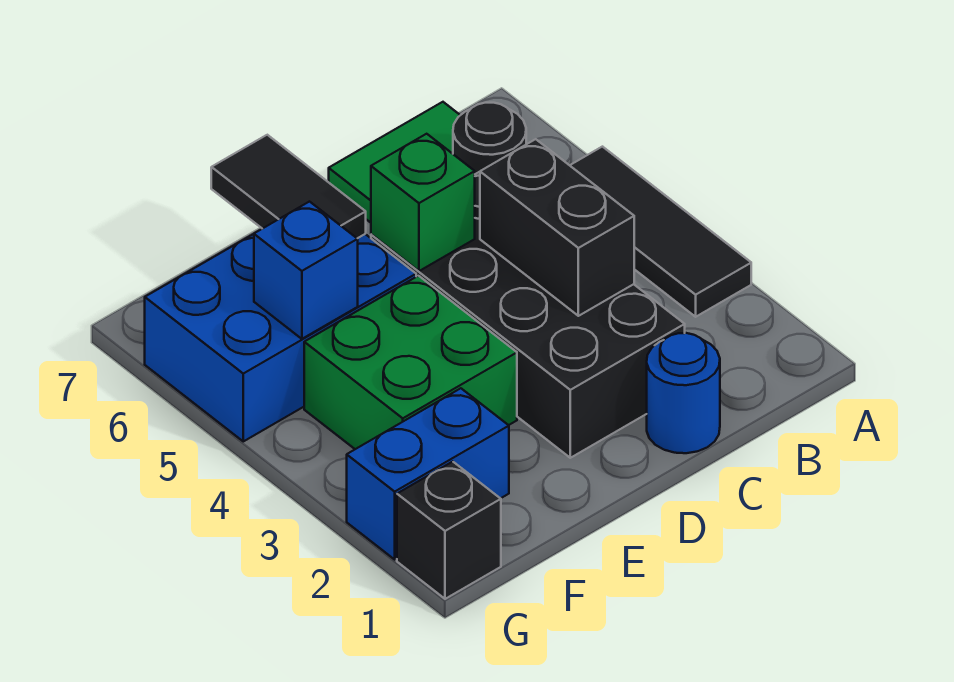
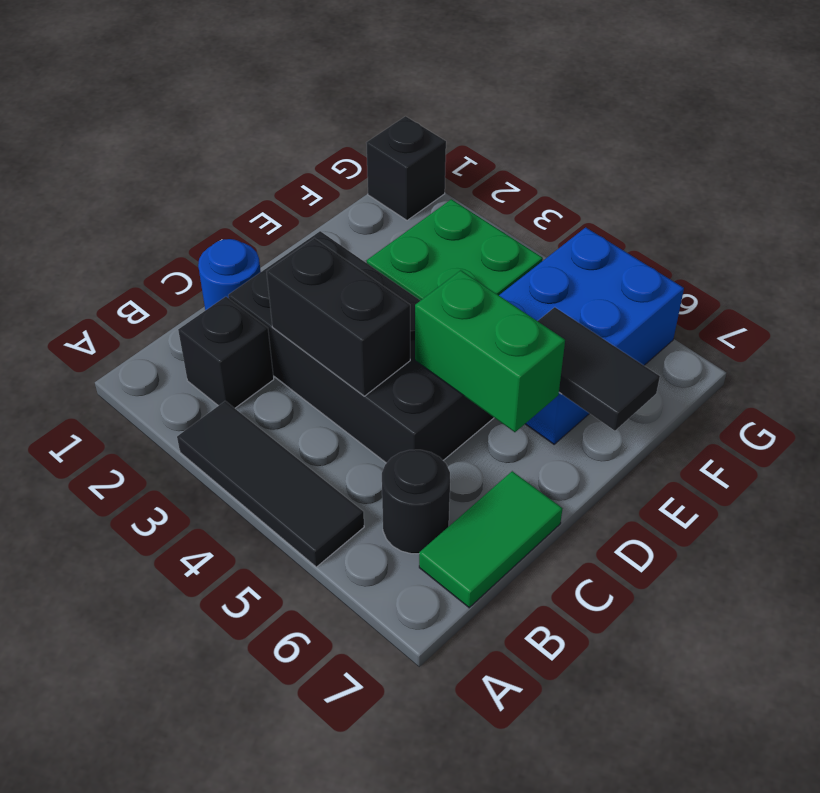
none -> black 1x1 brick [178,297,274,408]
green 1x1 brick [371,134,475,271] -> green 1x2 brick [415,270,565,432]
blue 1x2 brick [347,388,509,559] -> none
blue 1x1 brick [254,202,358,339] -> none

